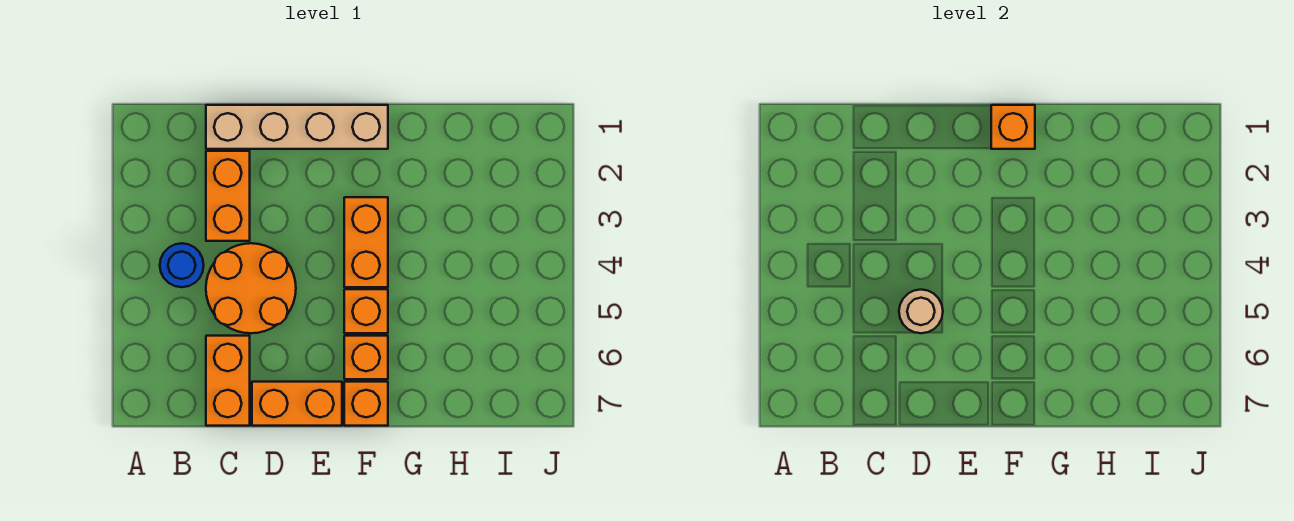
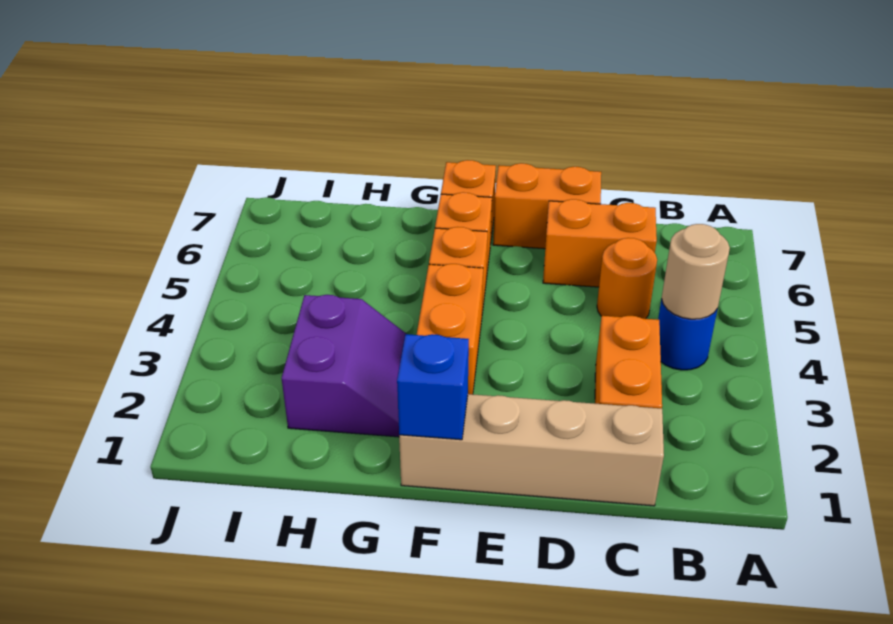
orange 2x2 round brick [206,243,296,333] -> orange 1x1 round brick [597,238,657,319]
orange 1x2 brick [206,336,250,426] -> orange 1x2 brick turned to [543,199,657,287]
tan 1x1 round brick [899,290,943,333] -> tan 1x1 round brick moved to [662,224,730,319]
orange 1x1 brick [991,105,1035,149] -> blue 1x1 brick [397,334,469,440]
none -> purple 2x2 slope [282,295,406,437]

